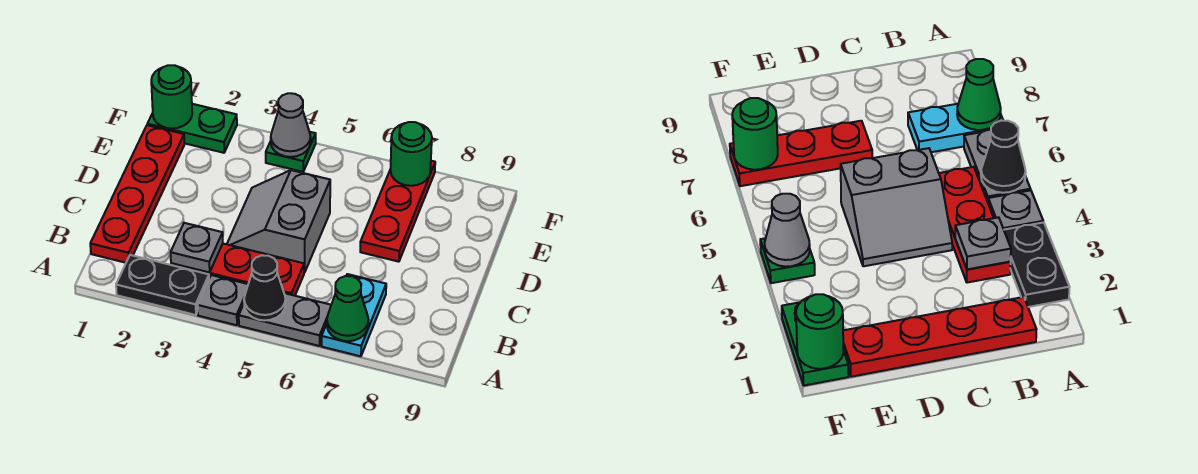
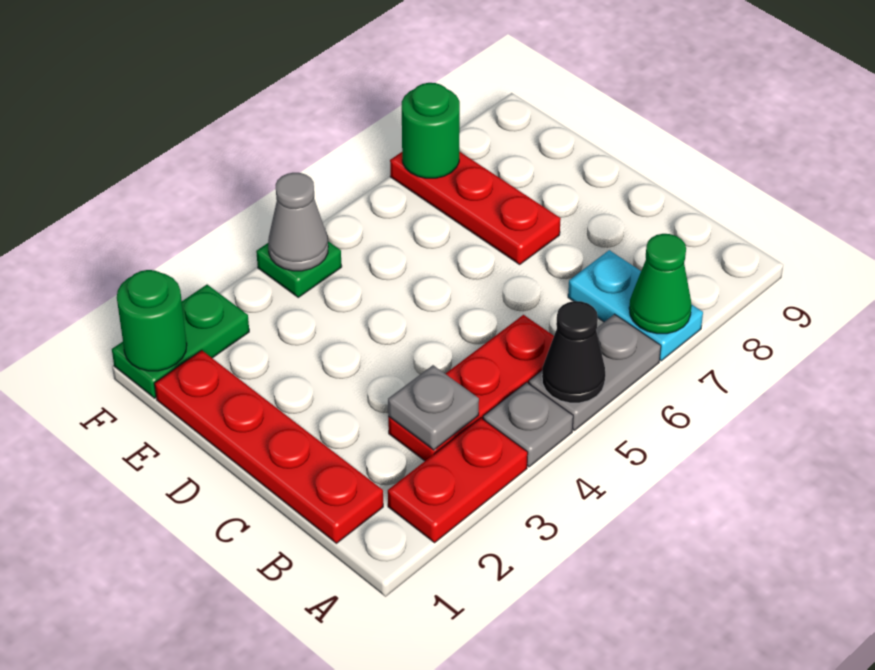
black 1x2 plate [116,255,209,315] -> red 1x2 plate [388,418,528,543]
grey 2x2 slope [227,170,330,273] -> none

